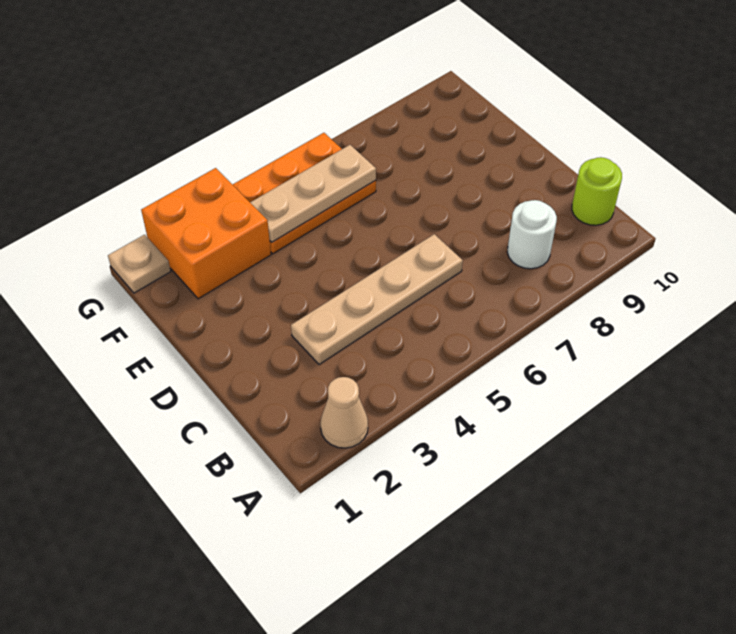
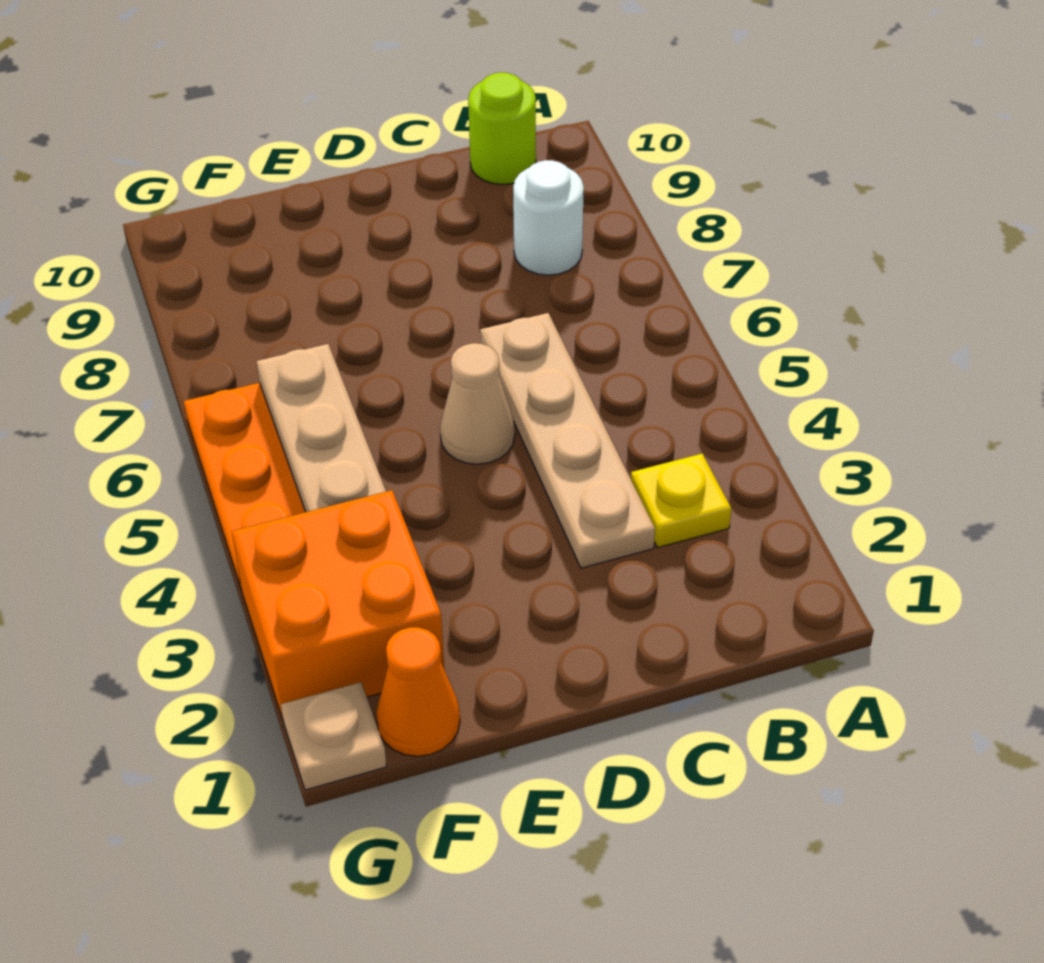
tan 1x1 cone [320,377,368,448] -> tan 1x1 cone moved to [440,343,515,464]
none -> yellow 1x1 plate [631,454,731,548]
none -> orange 1x1 cone [376,627,460,756]

